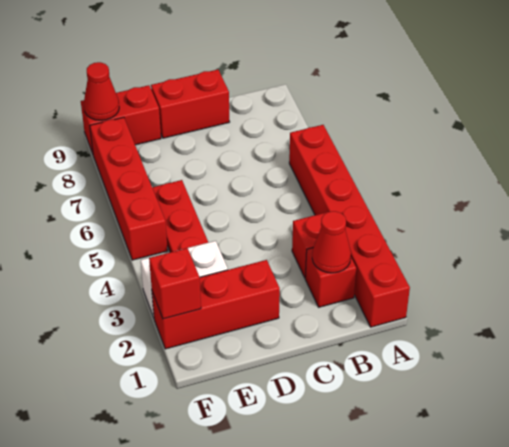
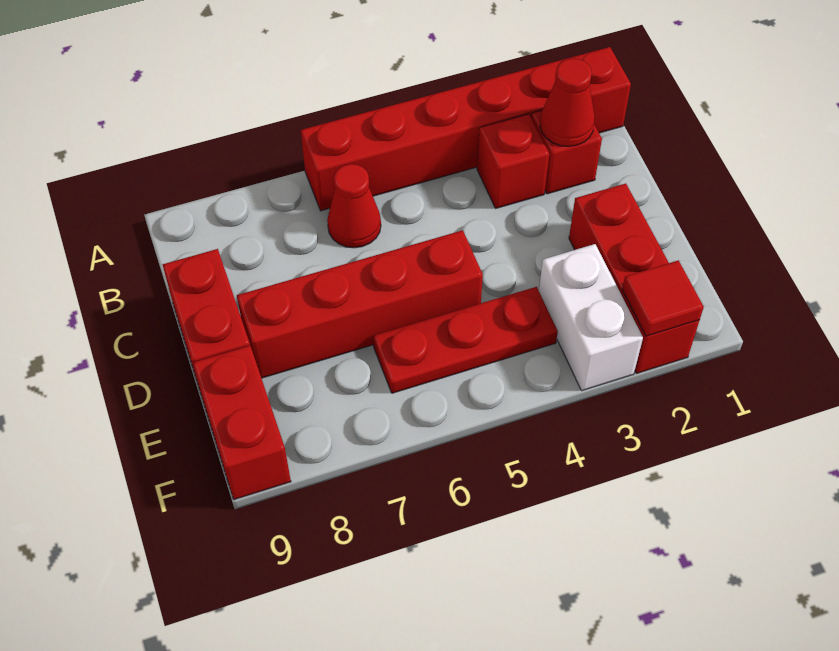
red 1x1 brick [149,248,201,319] -> red 1x1 tile [622,261,704,336]
red 1x4 brick [90,117,168,260] -> red 1x4 brick moved to [237,230,483,378]
red 1x1 cone [84,62,119,120] -> red 1x1 cone moved to [327,164,381,248]

